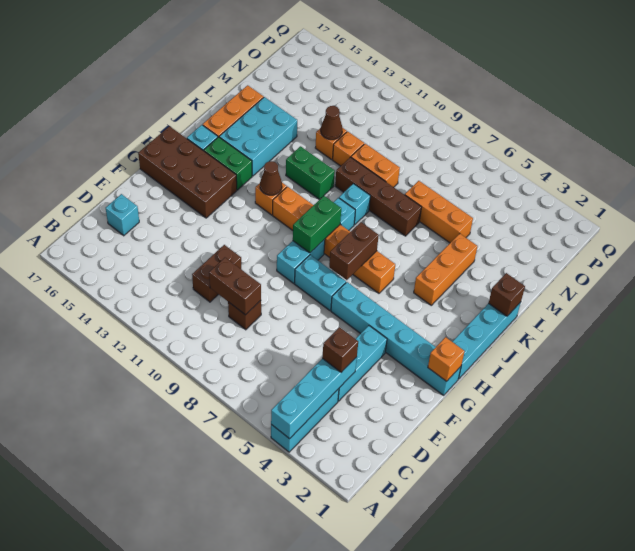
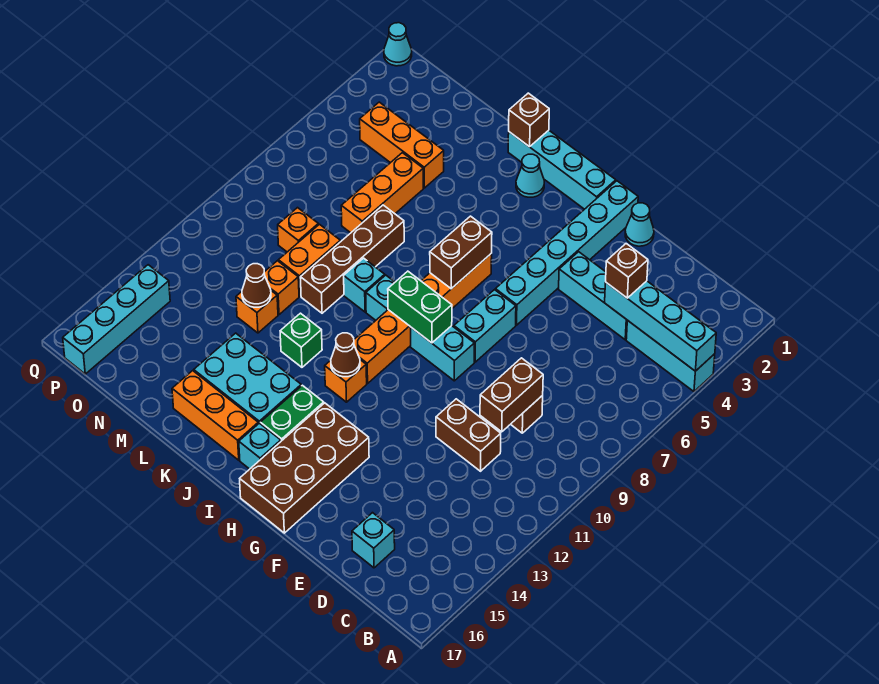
none -> cyan 1x1 cone [625,203,654,246]
orange 1x1 brick [428,337,465,381] -> orange 1x1 brick moved to [278,208,318,252]
brown 1x2 brick [329,222,379,280] -> brown 1x2 brick turned to [430,216,492,289]
none -> cyan 1x1 cone [516,154,544,197]
orange 1x3 brick [414,234,477,305] -> orange 1x3 brick moved to [360,102,444,188]
green 1x2 brick [286,146,335,200] -> green 1x1 brick [280,313,322,367]
none -> cyan 1x4 brick [63,265,170,374]
none -> cyan 1x1 cone [384,23,412,66]

